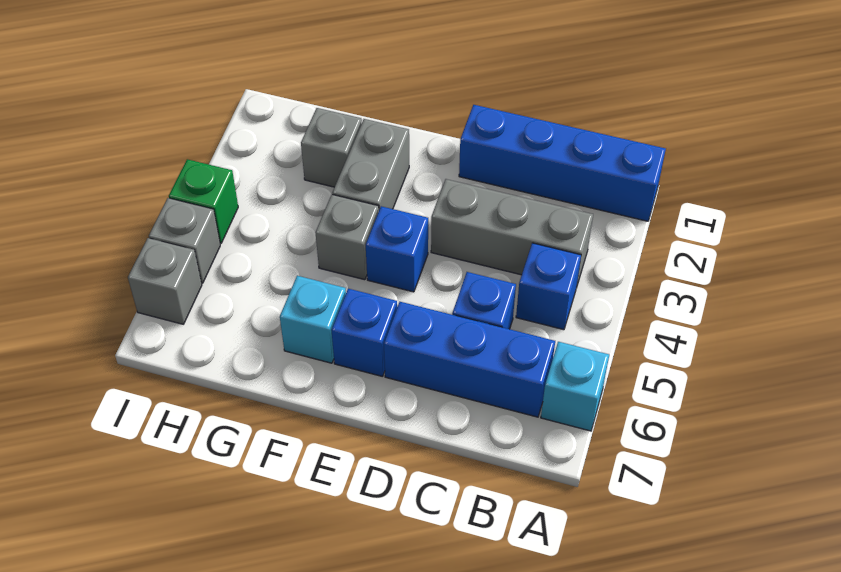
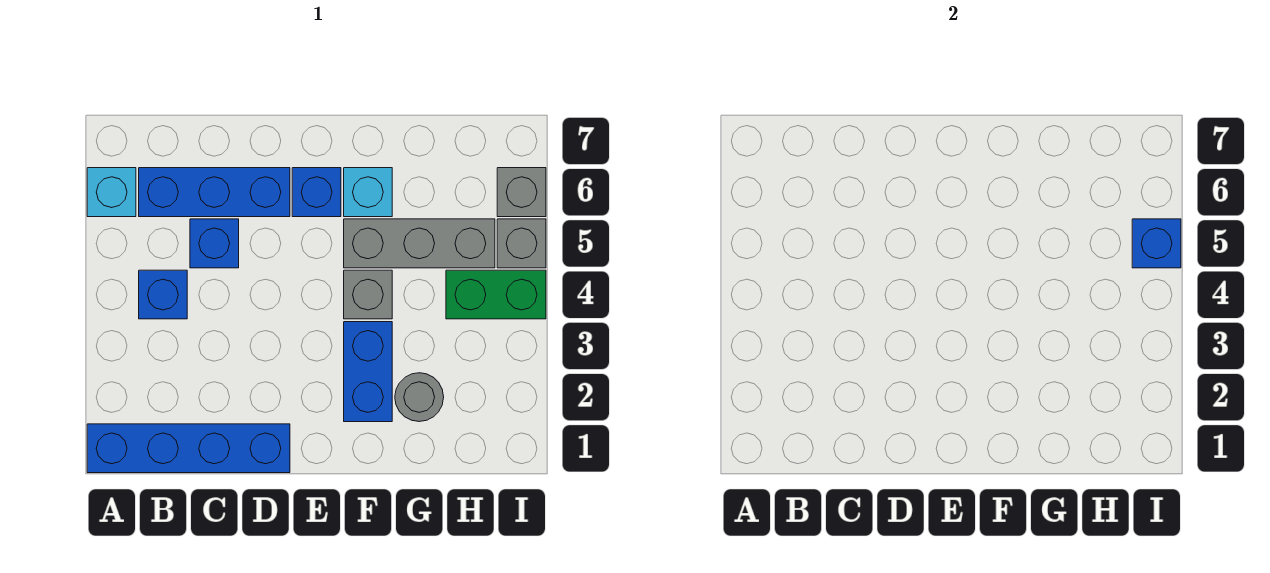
grey 1x3 brick [431,179,593,288] -> grey 1x3 brick moved to [344,219,495,268]
blue 1x1 brick [366,206,428,292] -> blue 1x1 brick moved to [1132,219,1181,268]
grey 1x2 brick [332,119,409,209] -> blue 1x2 brick [344,322,392,422]
grey 1x1 brick [301,108,362,187] -> grey 1x1 round brick [395,373,444,422]
green 1x1 brick [169,159,238,243] -> green 1x2 brick [446,270,546,319]

